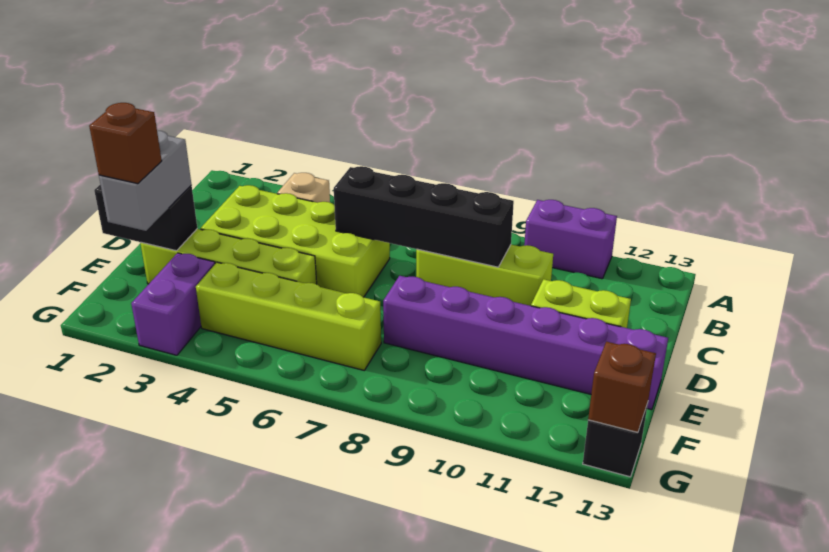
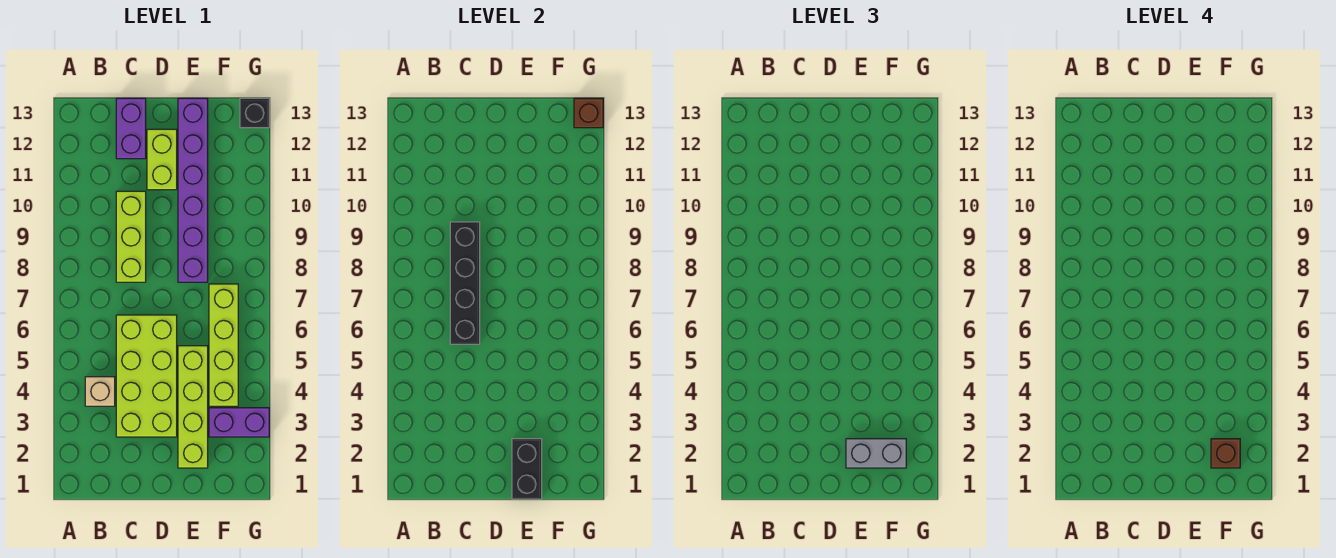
purple 1x2 brick [524,200,617,279] -> purple 1x2 brick moved to [116,98,146,159]

